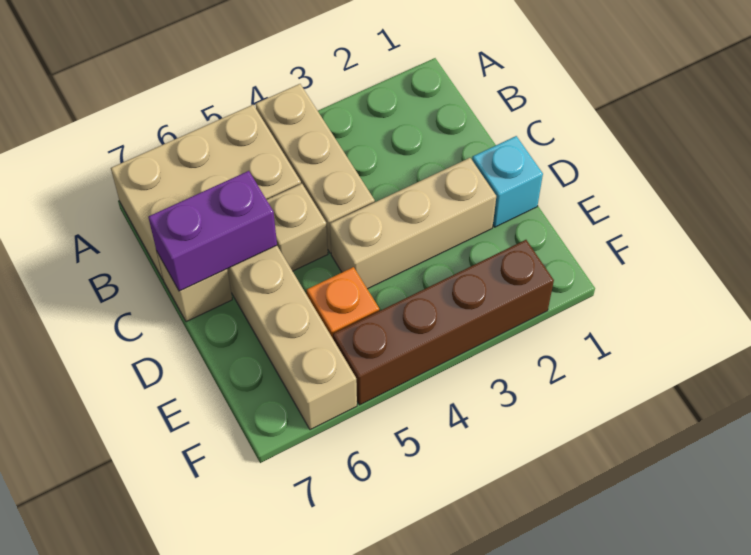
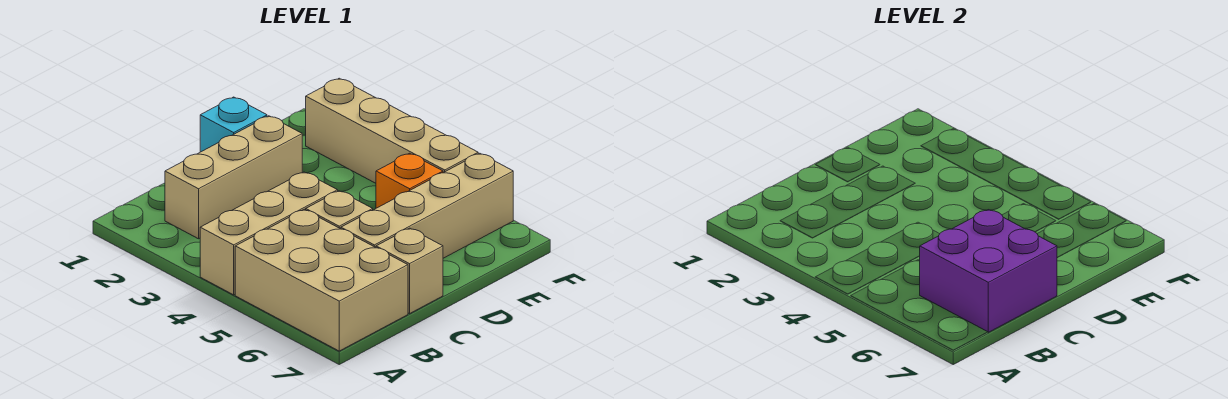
purple 1x2 brick [148,171,277,291] -> purple 2x2 brick [920,210,1057,332]
tan 1x3 brick [330,158,496,289] -> tan 1x3 brick turned to [165,116,302,239]
brown 1x4 brick [333,240,554,405] -> tan 1x4 brick [306,78,478,183]

